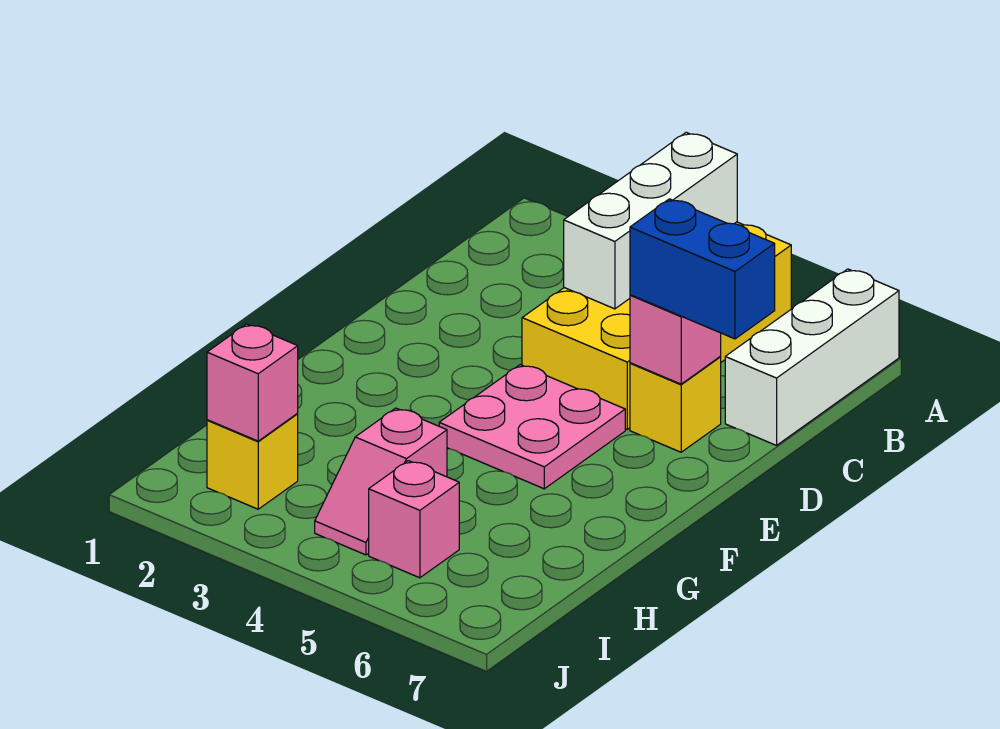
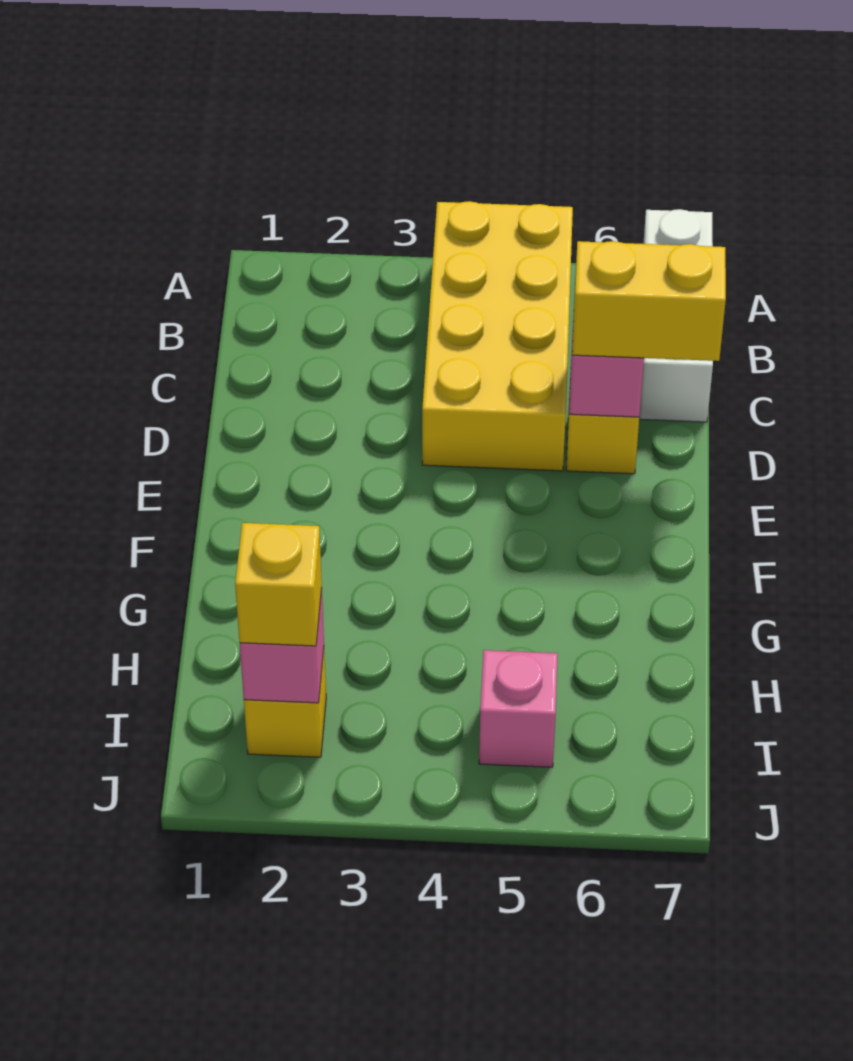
white 1x3 brick [564,132,737,309] -> none
blue 1x2 brick [630,199,775,339] -> yellow 1x2 brick [572,241,726,361]
pink 2x2 plate [439,365,625,489] -> none
pink 1x2 slope [315,408,447,555] -> none
none -> yellow 1x1 brick [235,523,322,646]

